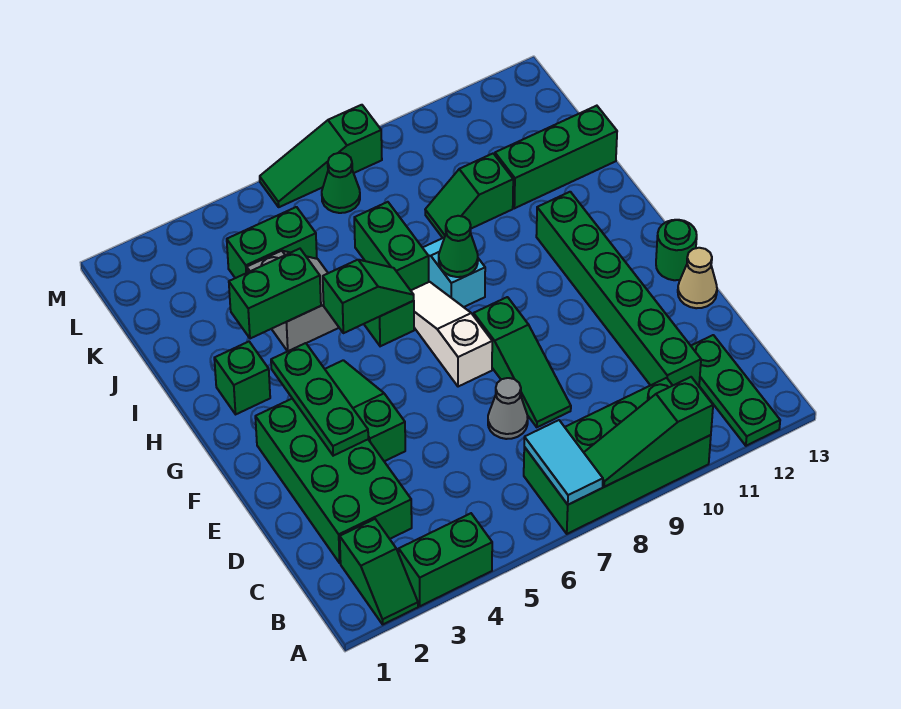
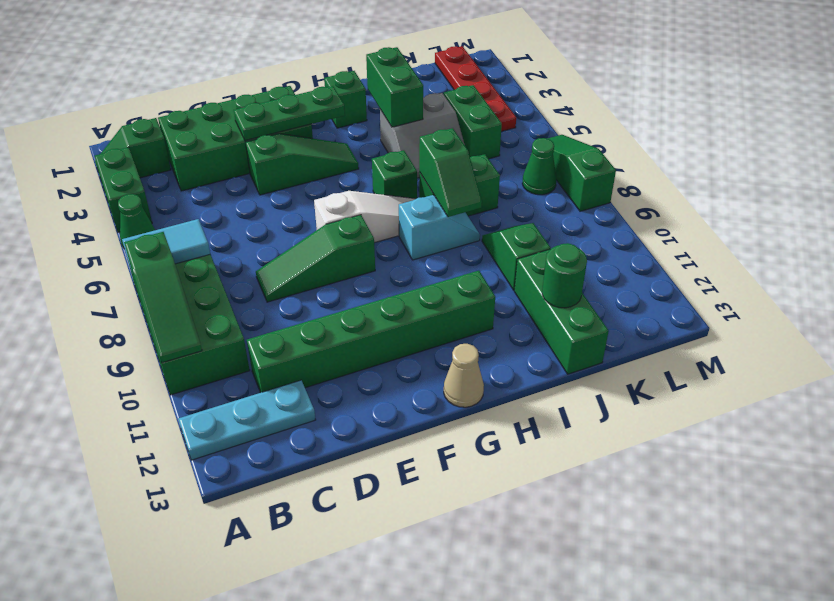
green 1x3 slope [584,377,713,487] -> green 1x3 slope turned to [124,232,202,363]
green 1x3 plate [691,335,780,446] -> cyan 1x3 plate [178,380,316,460]
grey 1x1 cone [488,378,528,439] -> none
tan 1x1 cone [678,248,717,308] -> tan 1x1 cone moved to [444,344,484,407]
green 1x1 round brick [656,220,697,280] -> green 1x1 round brick moved to [542,243,587,308]
green 1x2 slope [323,260,414,333] -> green 1x2 slope moved to [419,128,482,217]
green 1x1 cone [439,216,478,277] -> green 1x1 cone moved to [118,194,155,249]
none -> red 1x4 plate [435,46,516,132]

